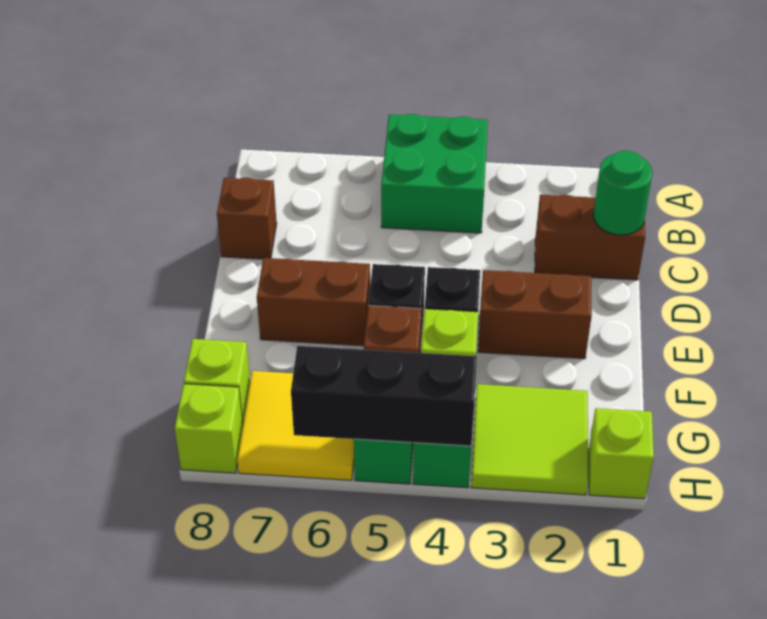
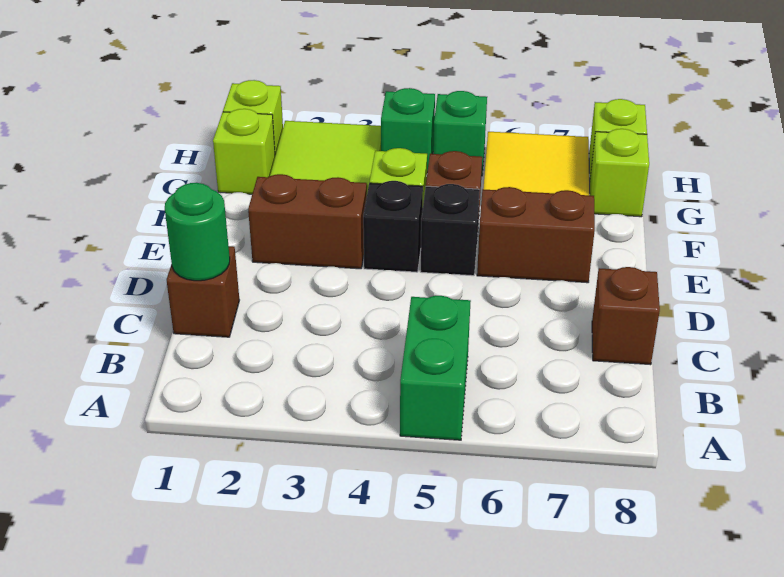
green 2x2 brick [381,114,488,233] -> green 1x2 brick [400,296,471,440]
brown 1x2 brick [535,195,645,280] -> brown 1x1 brick [167,246,239,337]
none -> lime 1x1 brick [213,109,275,194]
black 1x3 brick [291,346,477,446] -> none

